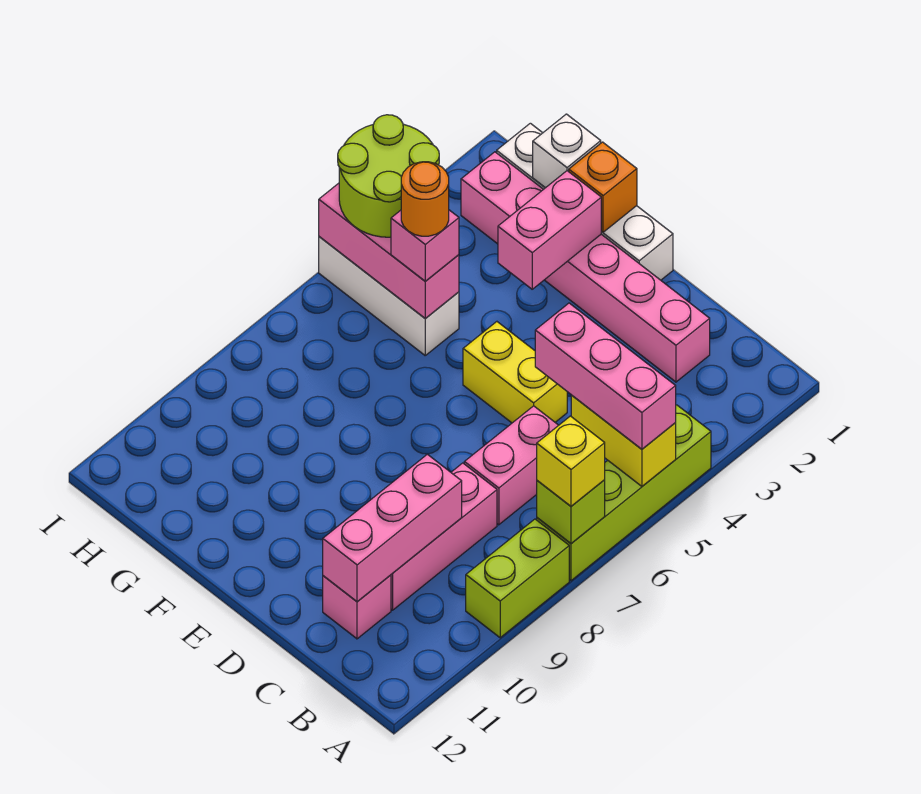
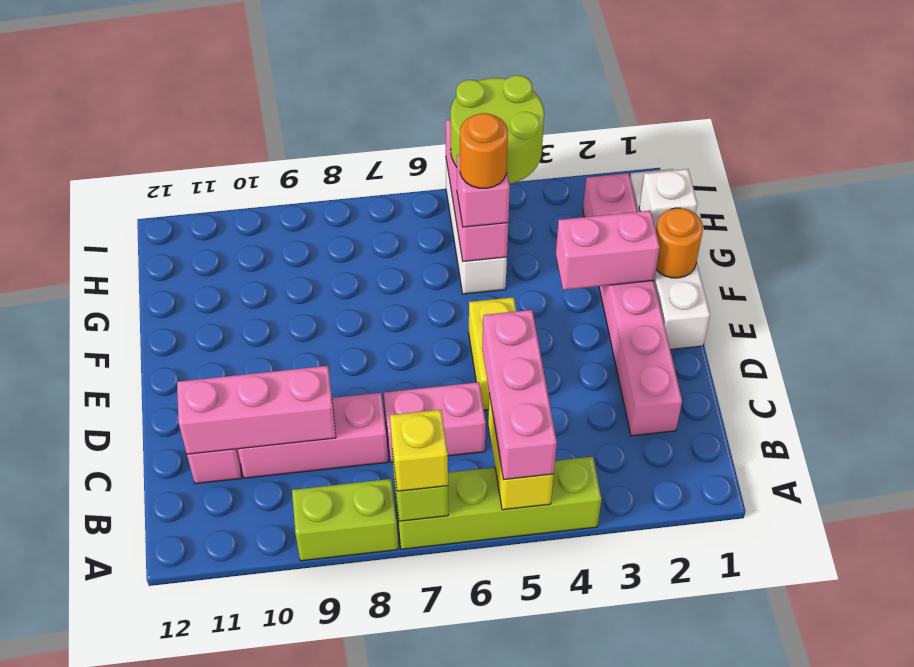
orange 1x1 brick [569,142,637,232] -> orange 1x1 round brick [656,208,703,278]

